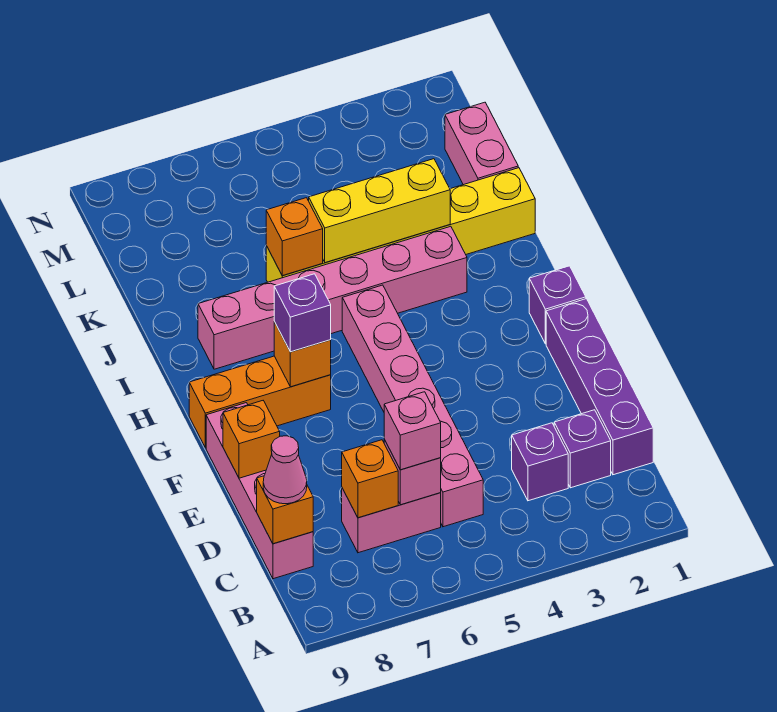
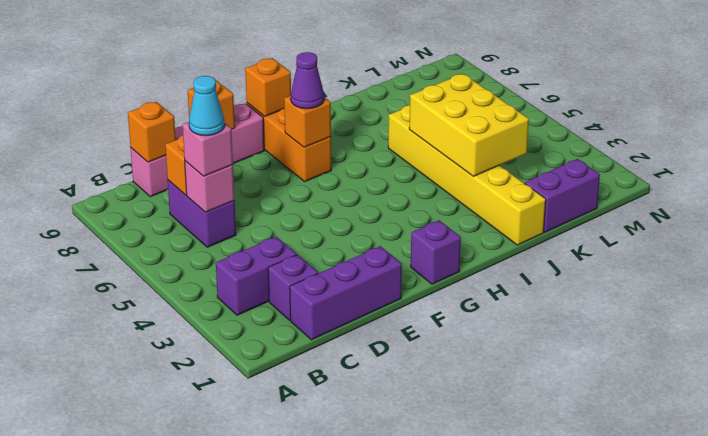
purple 1x4 brick [546,299,653,475] -> purple 1x3 brick [290,246,402,340]
purple 1x1 brick [512,423,568,501] -> purple 1x2 brick [216,237,297,315]
pink 1x6 brick [342,285,483,527] -> none
pink 1x2 brick [342,488,441,553] -> purple 1x2 brick [168,180,236,247]
none -> cyan 1x1 cone [189,76,225,136]
pink 1x1 cone [263,436,307,504] -> none
purple 1x1 brick [274,274,331,352] -> purple 1x1 cone [291,52,324,109]
pink 1x6 brick [198,226,467,369] -> none
yellow 1x3 brick [309,159,450,263] -> yellow 2x3 brick [409,74,529,176]
orange 1x1 brick [266,198,323,276] -> orange 1x1 brick moved to [245,58,291,116]
pink 1x2 brick [445,102,518,185] -> purple 1x2 brick [525,159,600,232]

